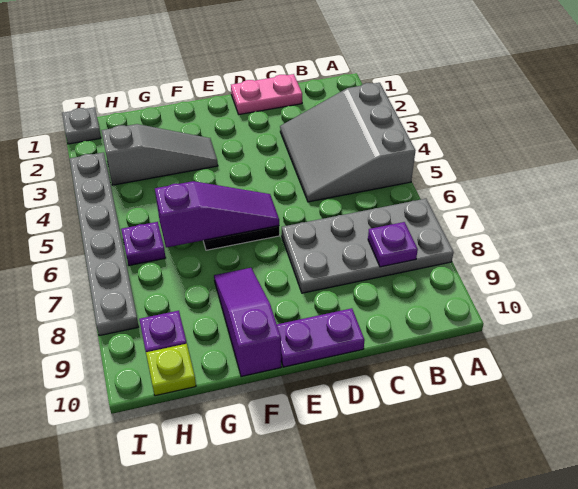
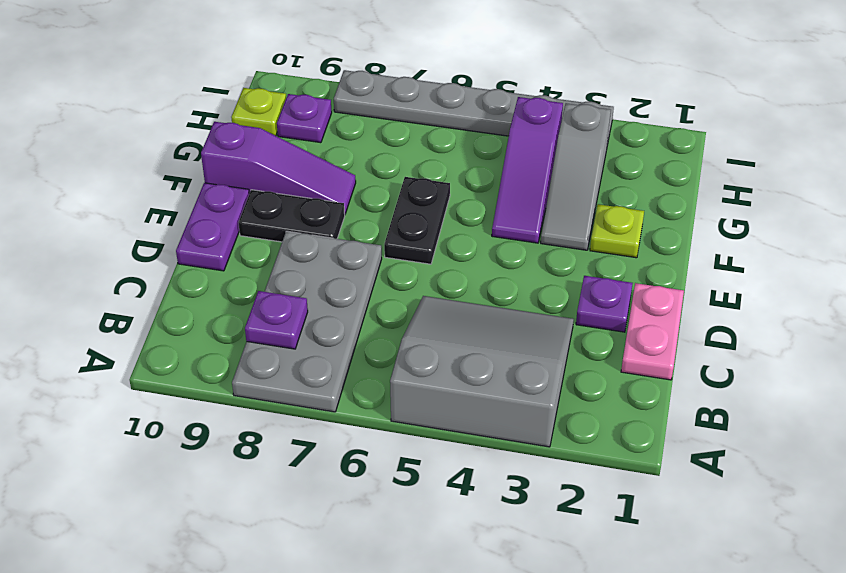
purple 1x3 slope [155,181,279,247] -> purple 1x3 slope moved to [492,97,563,243]
none -> black 1x2 plate [238,190,345,242]
none -> lime 1x1 plate [590,204,644,258]
purple 1x1 plate [121,222,166,266] -> purple 1x1 plate moved to [576,276,633,332]
grey 1x1 plate [62,107,101,144] -> none

